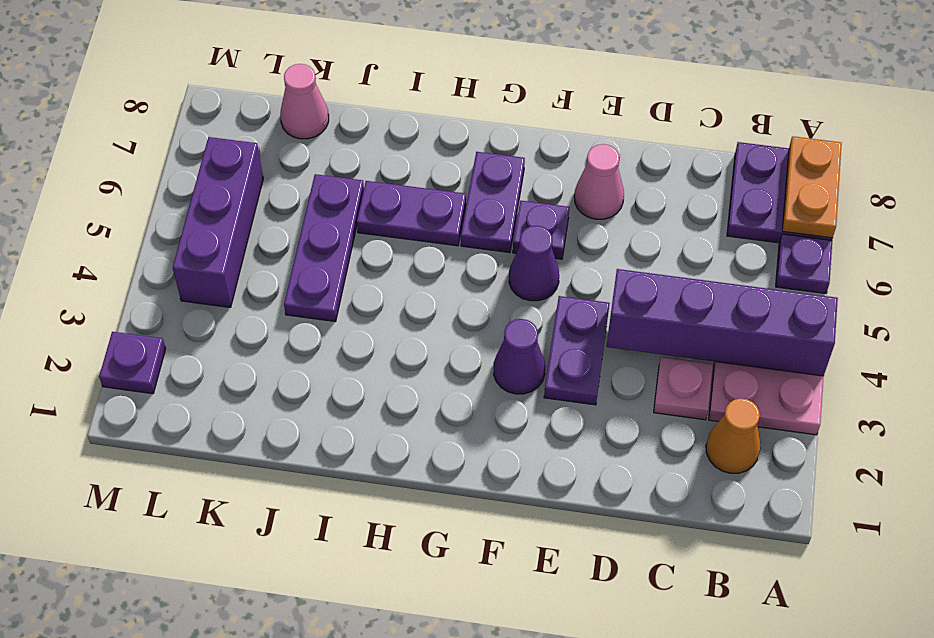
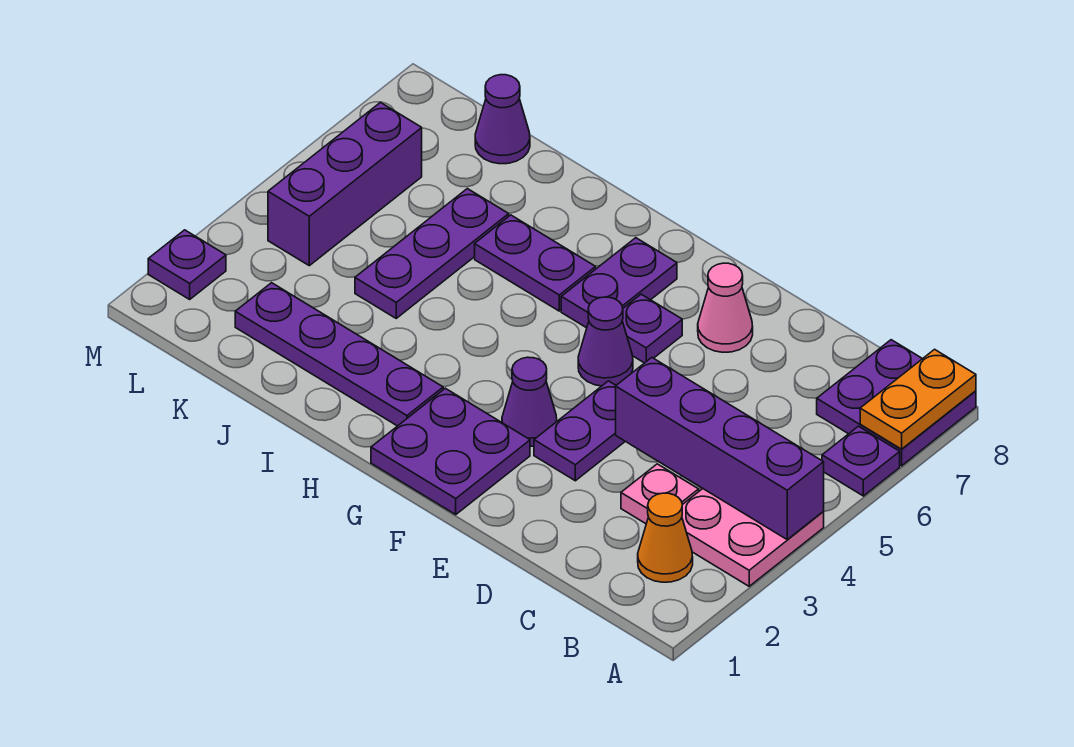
none -> purple 2x2 plate [371,388,530,514]
none -> purple 1x4 plate [235,283,443,426]
pink 1x1 cone [280,64,329,139] -> purple 1x1 cone [475,75,530,164]

